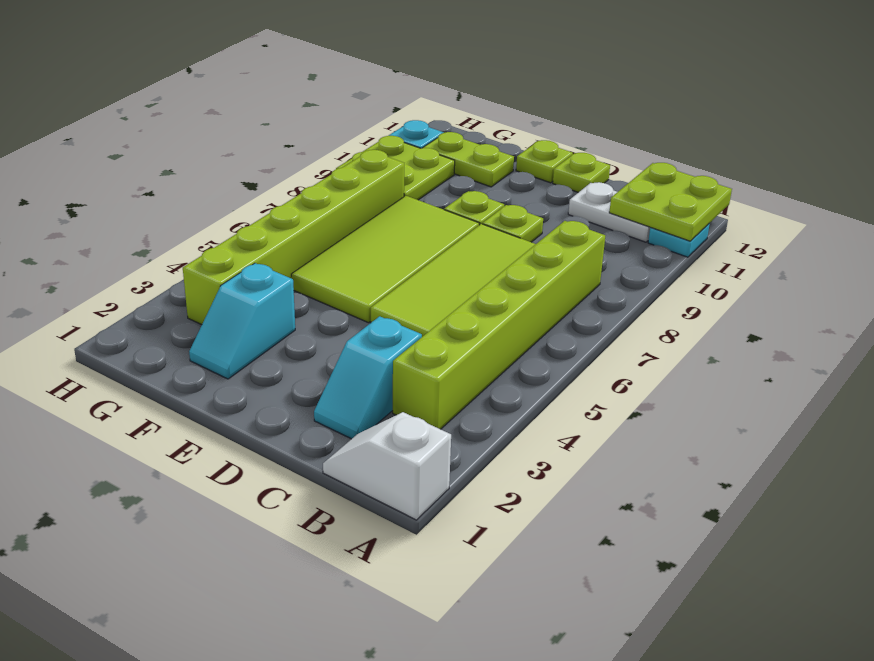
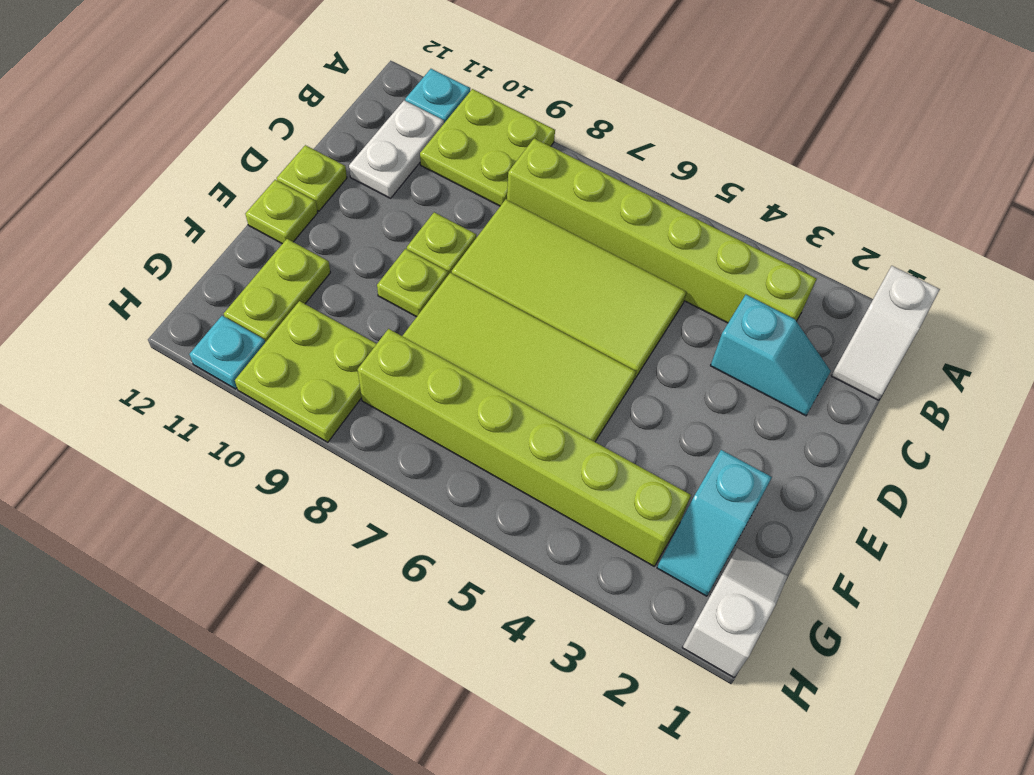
lime 2x2 plate [609,163,732,241] -> lime 2x2 plate moved to [420,89,555,206]
cyan 1x2 slope [189,263,295,379] -> cyan 1x2 slope turned to [657,450,772,596]
none -> white 1x2 slope [682,548,788,677]

